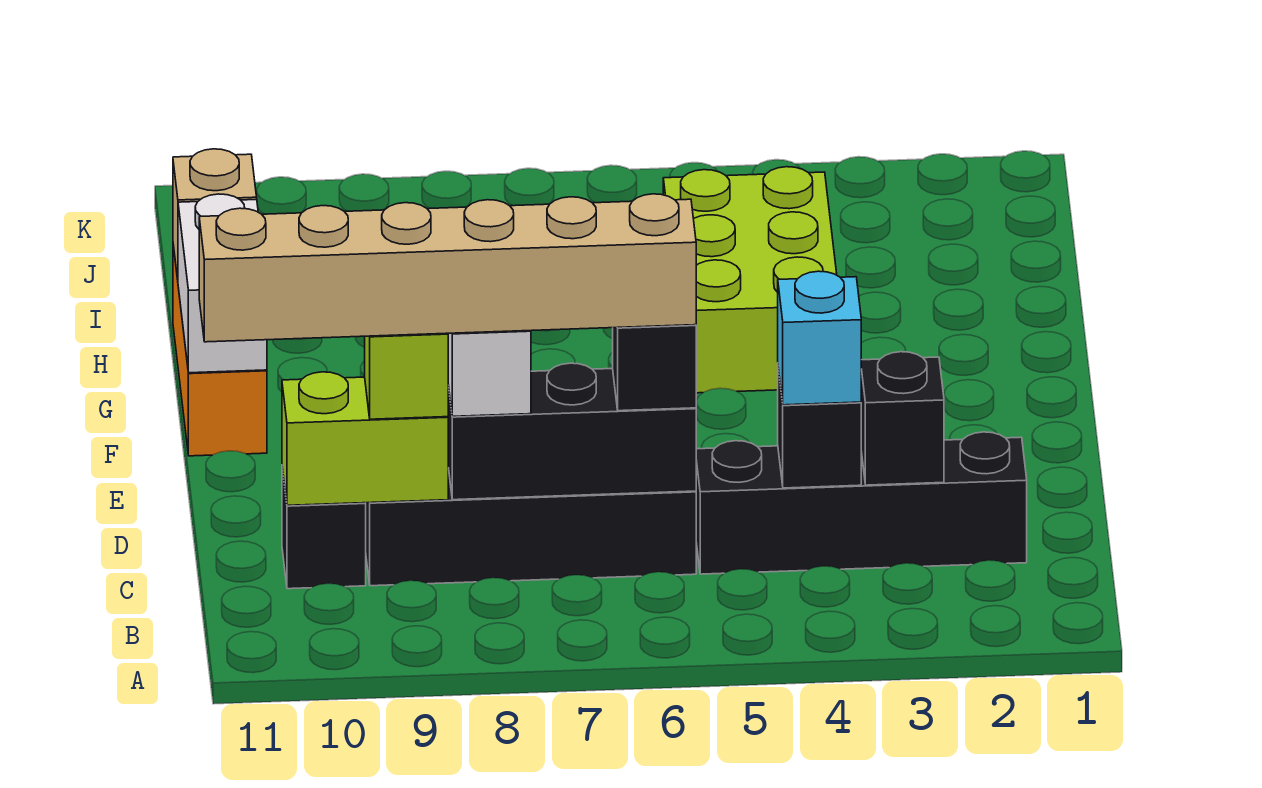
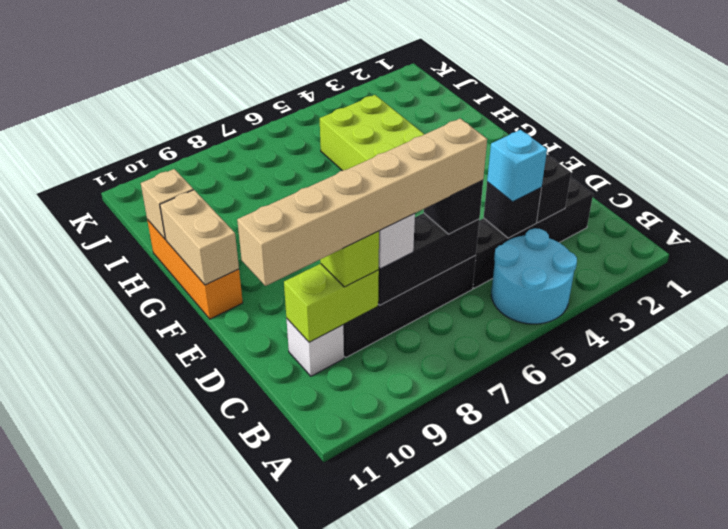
none -> cyan 2x2 round brick [491,228,577,324]
black 1x1 brick [282,468,366,589] -> white 1x1 brick [286,318,344,376]
white 1x2 brick [178,194,267,373] -> tan 1x2 brick [160,190,239,285]

